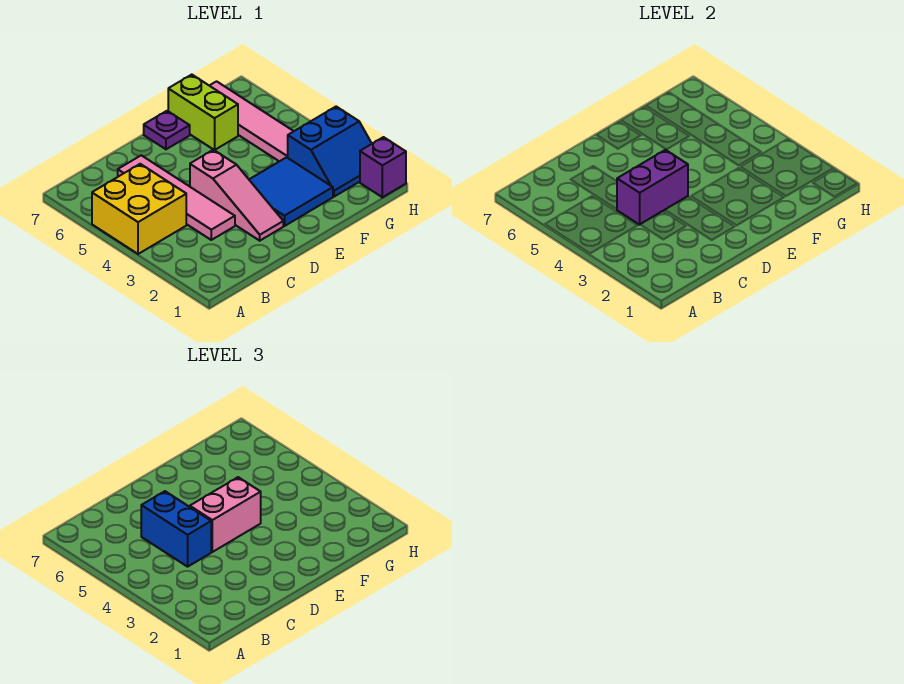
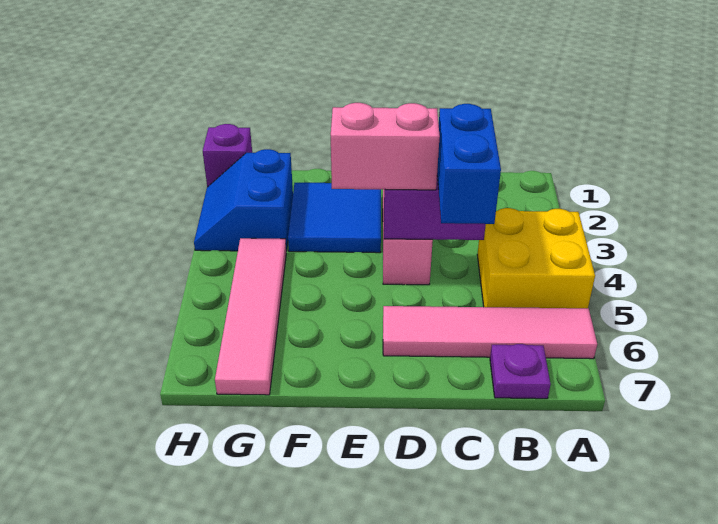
pink 1x4 tile [118,155,235,240] -> pink 1x4 tile turned to [383,306,597,359]
purple 1x1 plate [144,111,190,149] -> purple 1x1 plate moved to [490,344,551,399]
lime 1x2 brick [168,75,238,150] -> none
blue 2x2 slope [288,107,372,197] -> blue 2x2 slope turned to [194,149,293,251]

